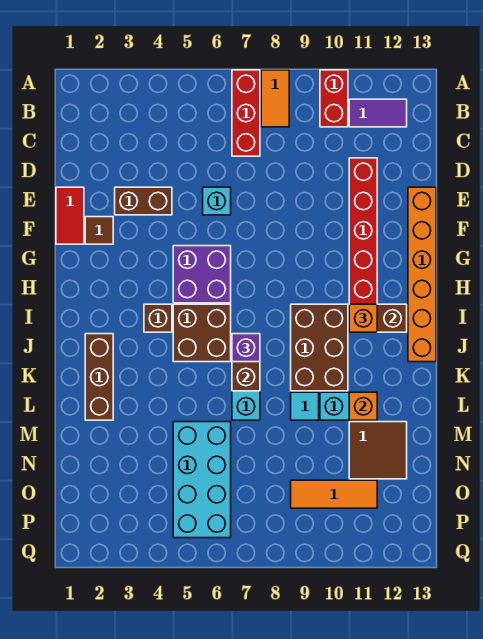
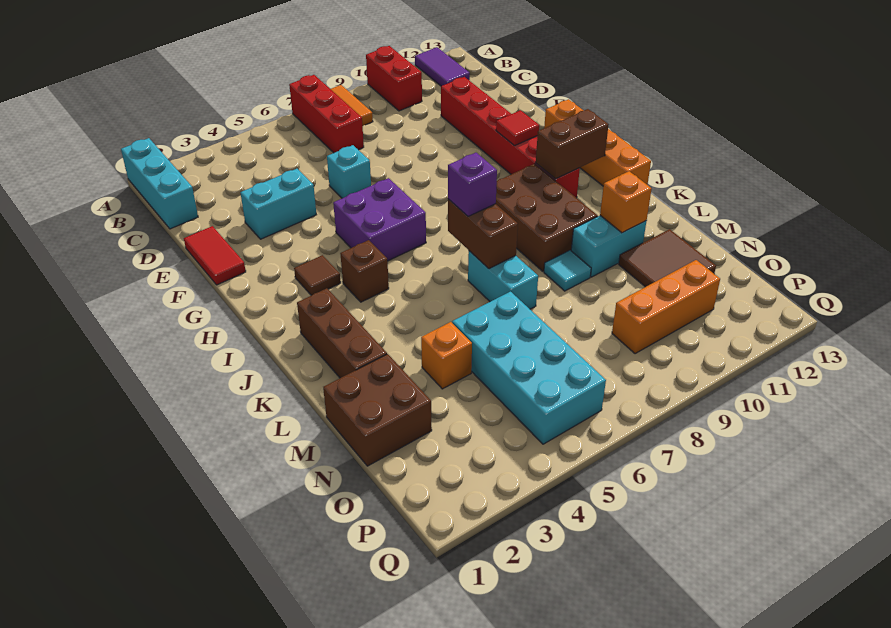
none -> cyan 1x3 brick [121,138,198,229]
purple 1x2 tile [349,99,407,127] -> purple 1x2 tile turned to [415,47,470,86]
brown 1x2 brick [115,187,172,215] -> cyan 1x2 brick [240,169,316,239]
orange 1x6 brick [408,187,436,362] -> orange 1x4 brick [544,99,651,186]
brown 1x1 tile [85,217,113,244] -> brown 1x1 tile moved to [294,255,341,295]
none -> red 1x1 tile [496,110,539,146]
brown 2x2 brick [173,304,231,362] -> brown 2x2 brick moved to [323,354,432,466]
orange 1x1 brick [349,304,377,332] -> orange 1x1 brick moved to [421,322,472,389]
orange 1x3 tile [291,480,377,508] -> orange 1x3 brick [612,260,720,354]

